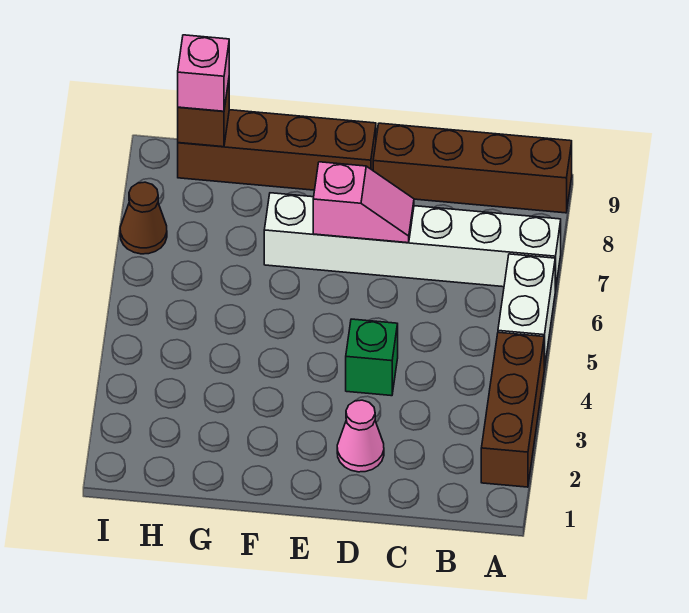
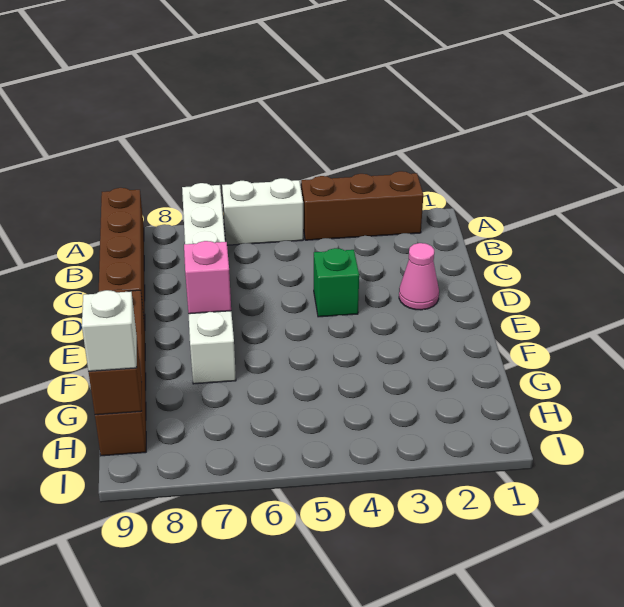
pink 1x1 brick [178,35,229,111] -> white 1x1 brick [82,290,137,371]
brown 1x1 cone [120,182,167,254] -> none

